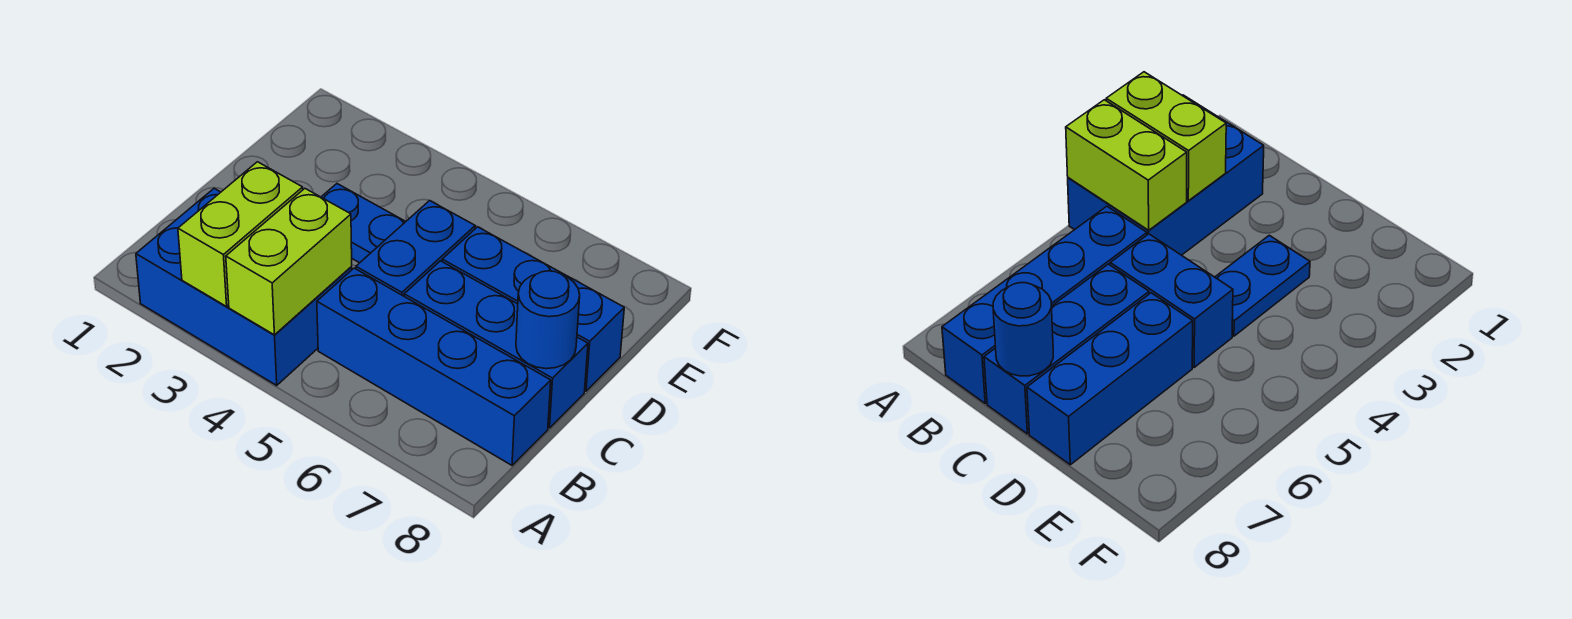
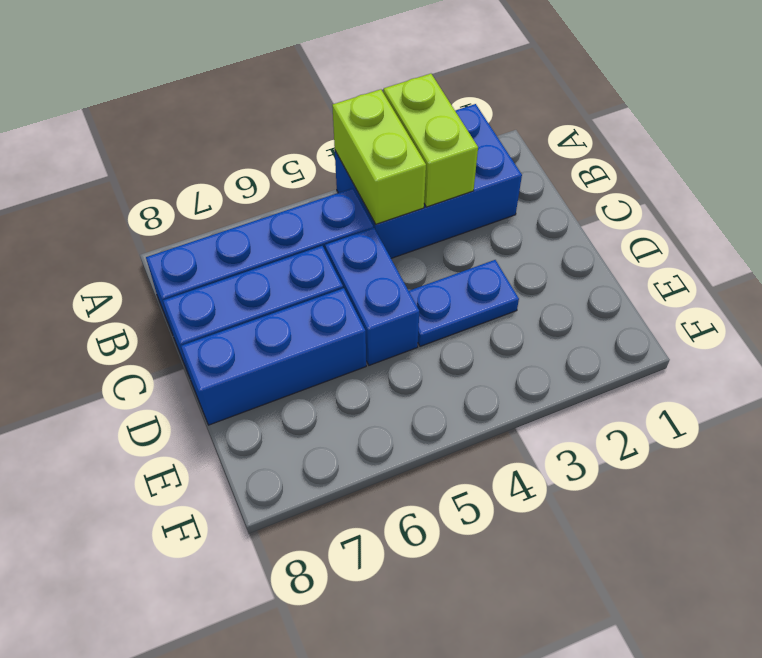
blue 1x1 round brick [516,271,580,369] -> none

